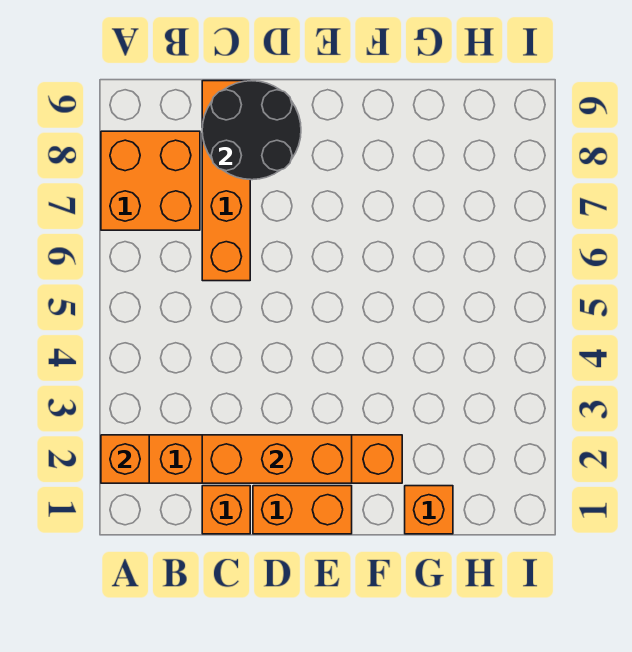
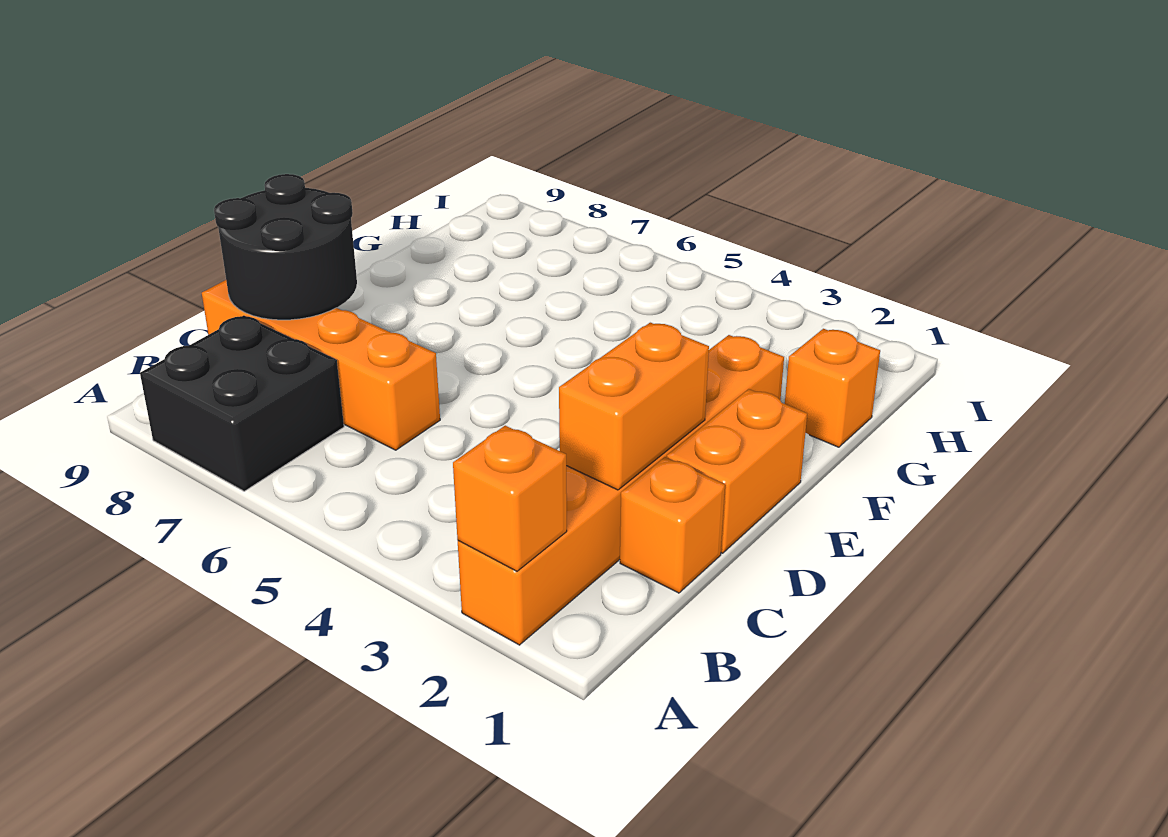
orange 2x2 brick [101,131,200,230] -> black 2x2 brick [140,315,344,491]
orange 1x3 brick [202,435,352,483] -> orange 1x2 brick [559,323,709,490]

